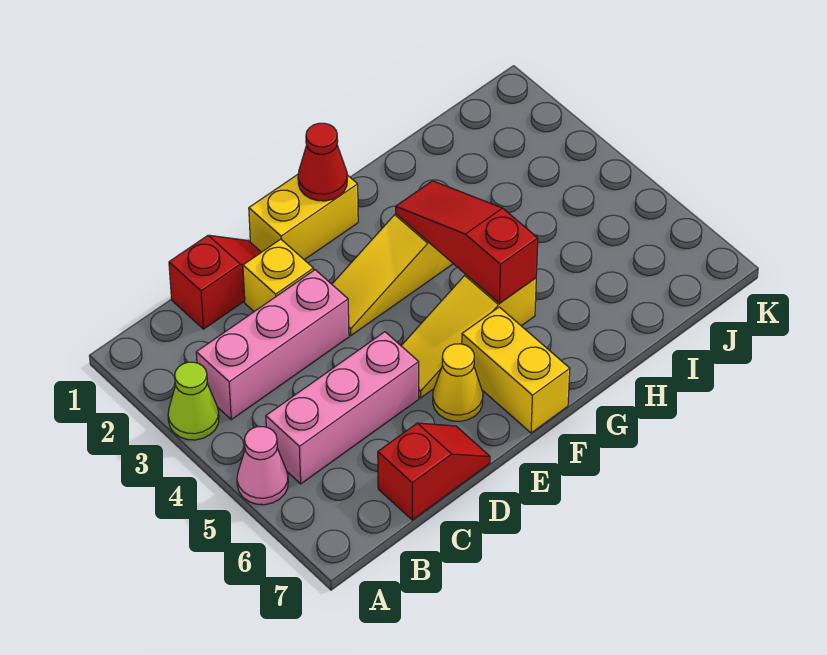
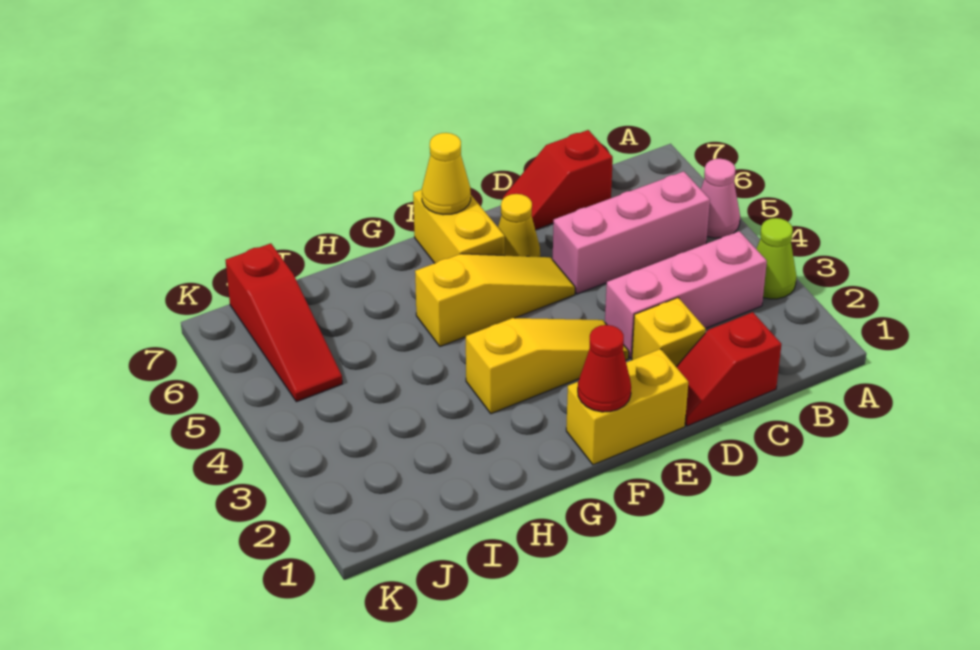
none -> yellow 1x1 cone [422,133,471,215]
red 1x3 slope [396,181,538,303] -> red 1x3 slope moved to [225,243,342,402]

